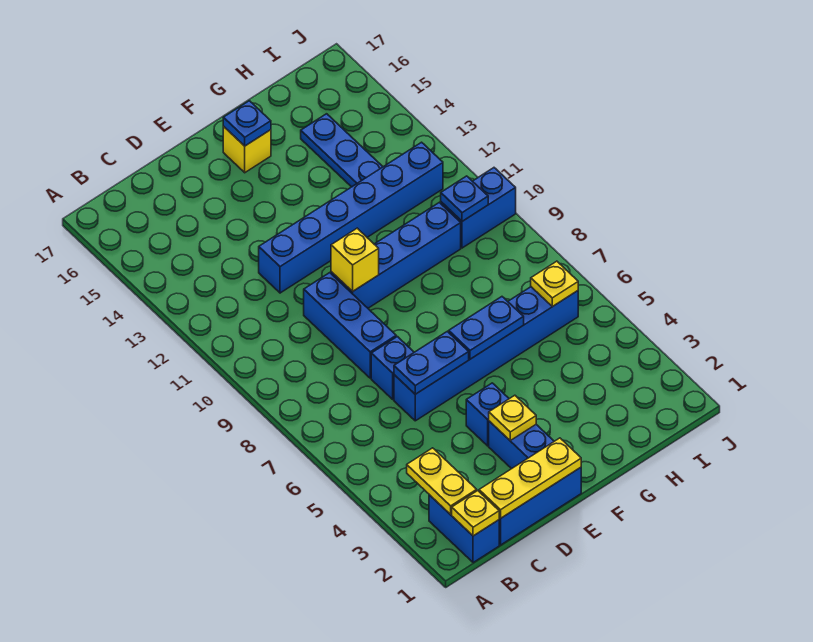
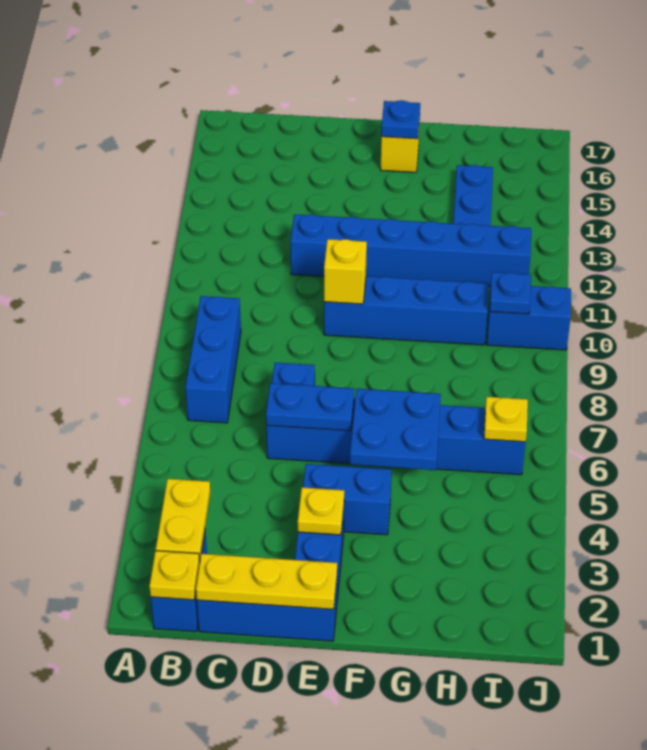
blue 1x3 brick [304,273,396,378] -> blue 1x3 brick moved to [185,296,241,423]
blue 1x1 brick [466,383,509,446] -> blue 1x2 brick [303,464,392,535]
blue 1x2 plate [449,297,524,359] -> blue 2x2 plate [350,389,441,470]

